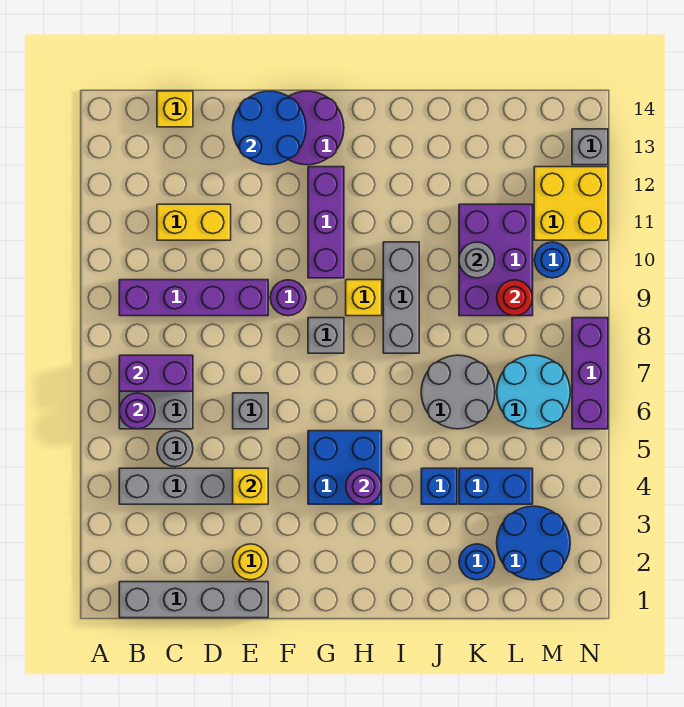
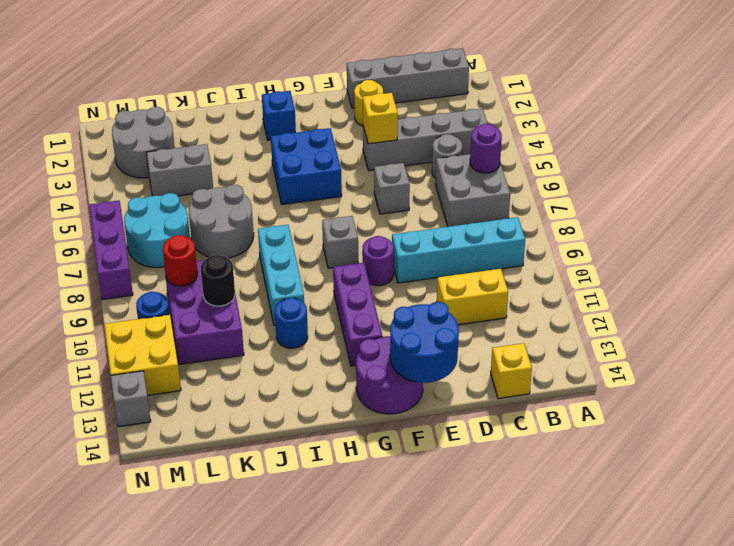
purple 1x2 brick [119,355,193,391] -> none
purple 1x4 brick [119,280,268,316] -> cyan 1x4 brick [392,217,525,283]
purple 1x1 round brick [346,469,382,504] -> none
yellow 1x1 brick [346,280,382,316] -> none
grey 1x3 brick [383,242,419,353] -> cyan 1x3 brick [258,225,304,325]
blue 1x1 brick [421,468,457,504] -> blue 1x1 brick moved to [262,91,296,140]
blue 1x1 round brick [459,544,495,580] -> blue 1x1 round brick moved to [275,298,308,348]
blue 1x2 brick [459,468,533,504] -> grey 1x2 brick [146,144,213,196]
grey 1x1 round brick [459,242,495,278] -> black 1x1 round brick [201,255,235,306]
blue 2x2 round brick [497,506,570,580] -> grey 2x2 round brick [112,107,175,178]

